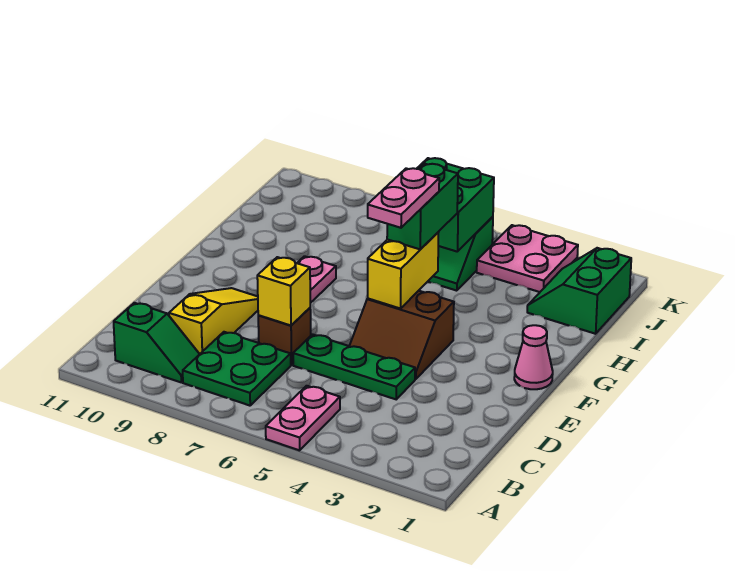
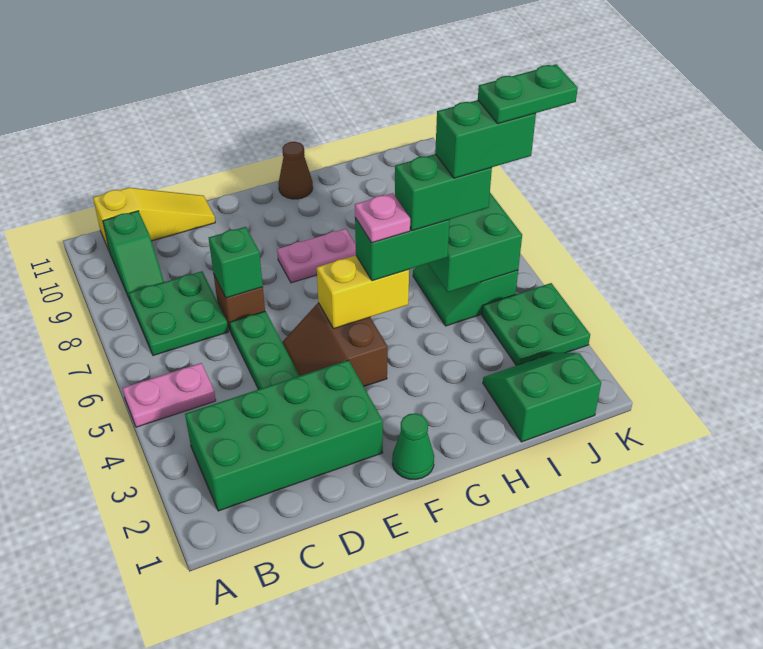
none -> green 2x4 brick [185,360,383,511]
yellow 1x3 slope [169,288,258,354] -> yellow 1x3 slope moved to [93,188,215,250]
yellow 1x1 brick [257,257,310,325] -> green 1x1 brick [209,227,263,298]
pink 1x1 cone [514,325,553,389] -> green 1x1 cone [392,413,434,480]
pink 1x2 plate [368,168,439,228] -> pink 1x1 plate [355,193,410,243]
none -> brown 1x1 cone [278,142,313,199]
none -> green 1x2 brick [395,154,492,231]
none -> green 1x2 brick [435,100,536,178]
pink 2x2 plate [477,225,578,292] -> green 2x2 plate [482,283,590,366]
none -> green 1x2 plate [478,64,578,124]

